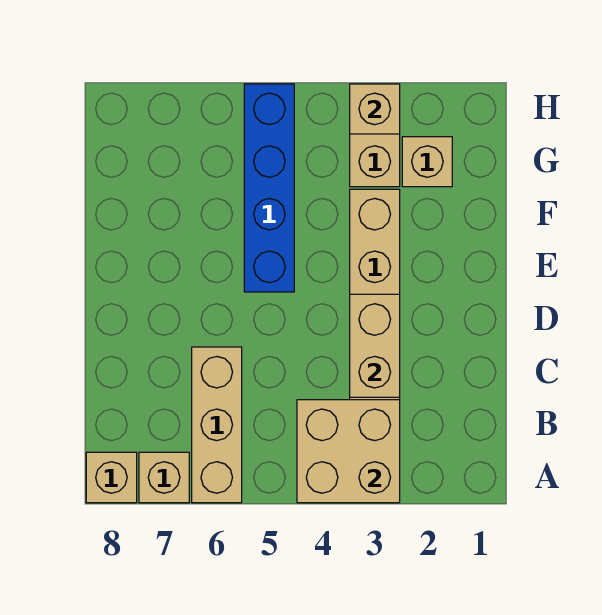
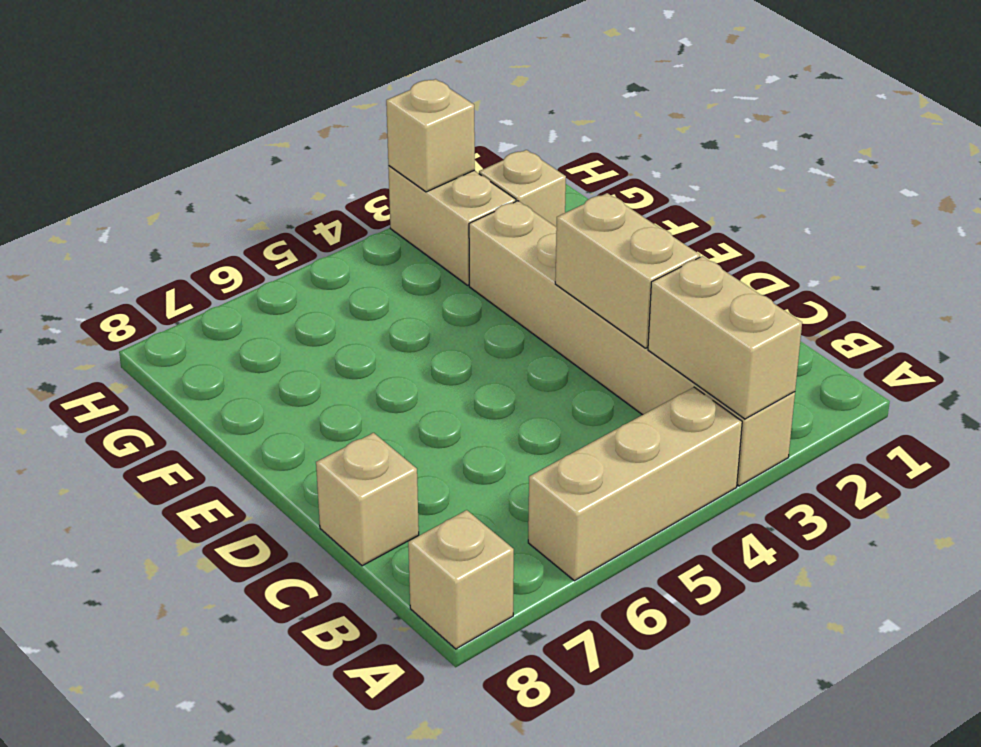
tan 2x2 brick [297,400,400,503] -> tan 1x2 brick [648,256,802,419]
tan 1x3 brick [192,347,242,503] -> tan 1x3 brick turned to [528,387,742,581]
tan 1x1 brick [139,452,189,503] -> tan 1x1 brick moved to [316,433,419,566]
blue 1x4 brick [244,84,294,292] -> none

